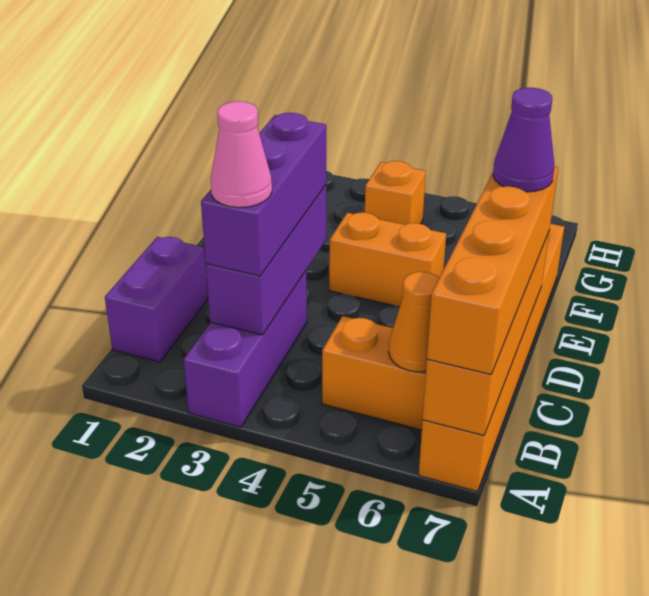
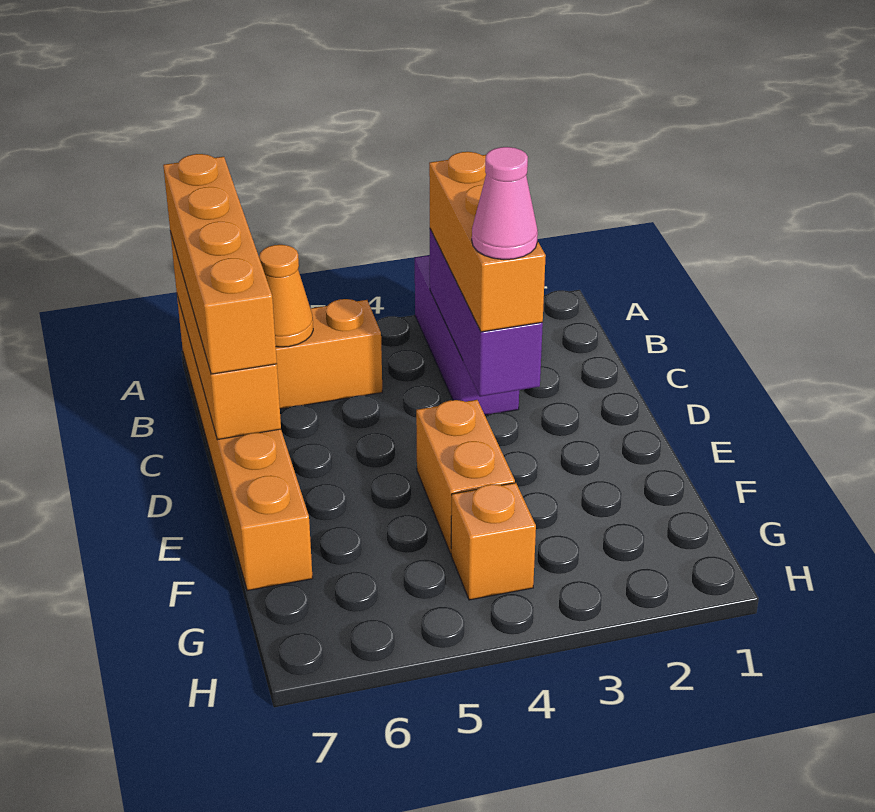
purple 1x2 brick [105,237,208,362] -> none
purple 1x3 brick [201,113,326,276] -> orange 1x3 brick [429,152,546,332]
pink 1x1 cone [211,101,272,208] -> pink 1x1 cone moved to [472,147,538,260]
purple 1x1 cone [493,88,554,192] -> none
orange 1x2 brick [329,212,446,306] -> orange 1x2 brick turned to [416,400,515,554]

